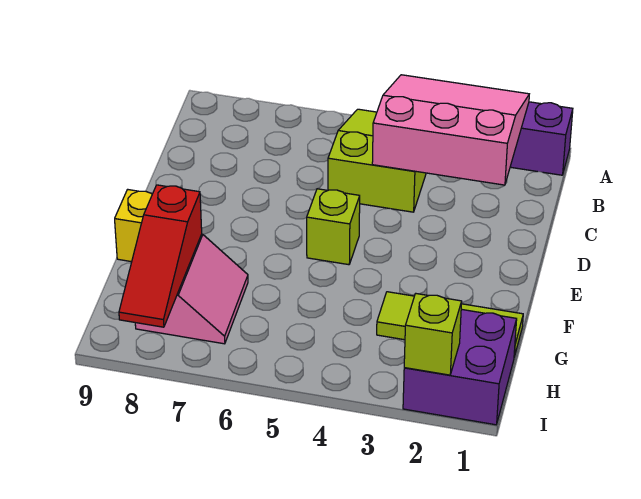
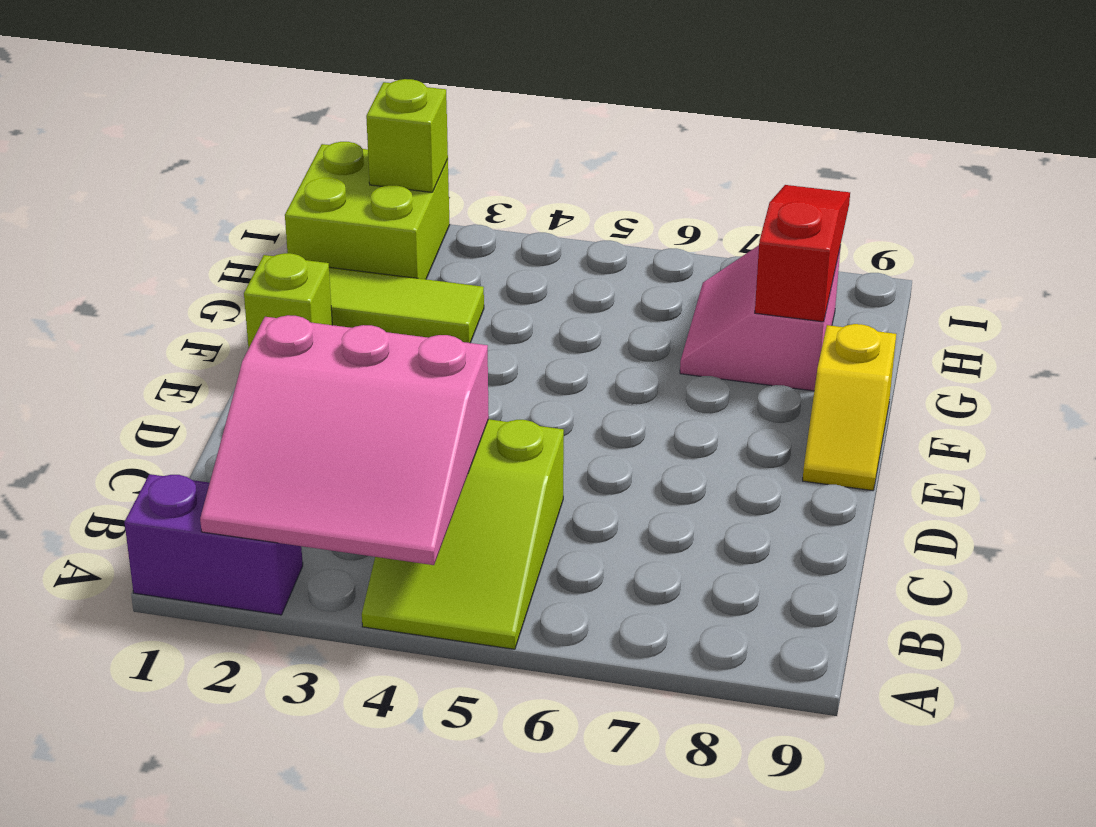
lime 1x1 brick [307,189,360,265] -> lime 1x1 brick moved to [244,253,332,348]
purple 2x2 brick [403,309,517,425] -> lime 2x2 brick [285,142,450,279]

